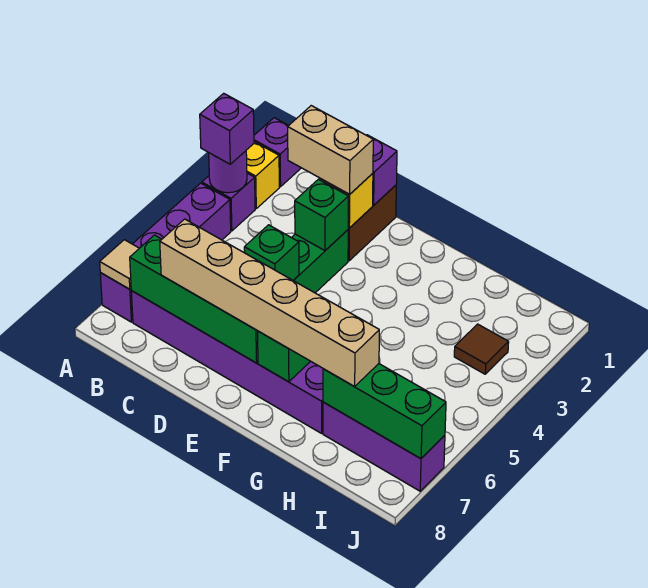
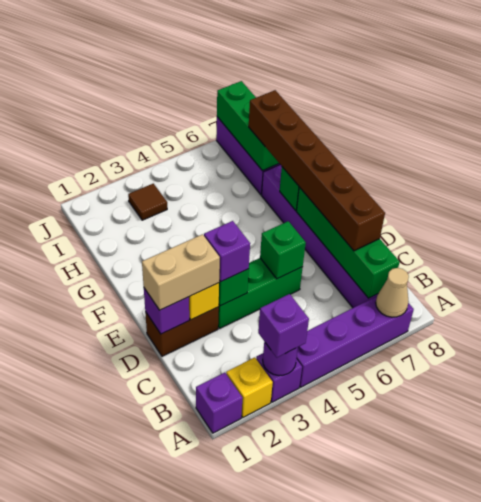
tan 1x1 tile [100,240,139,289] -> tan 1x1 cone [376,268,409,317]
tan 1x2 brick [288,106,373,194] -> tan 1x2 brick turned to [142,234,220,310]
tan 1x6 brick [160,219,379,387] -> brown 1x6 brick [249,90,385,251]
none -> purple 1x1 brick [204,221,250,282]

